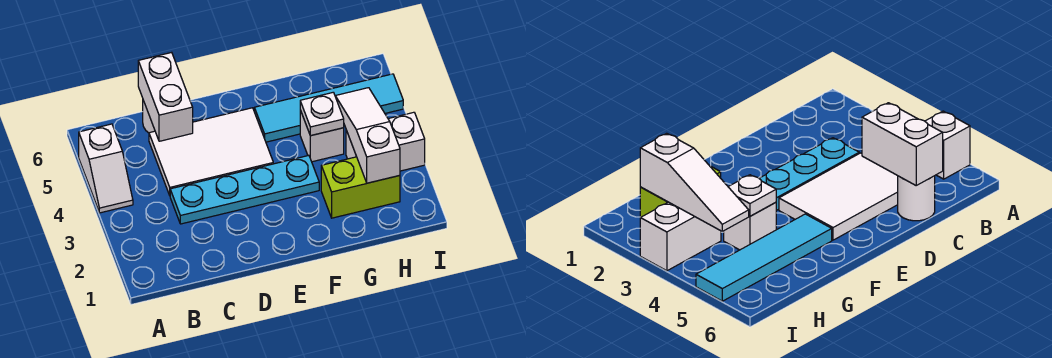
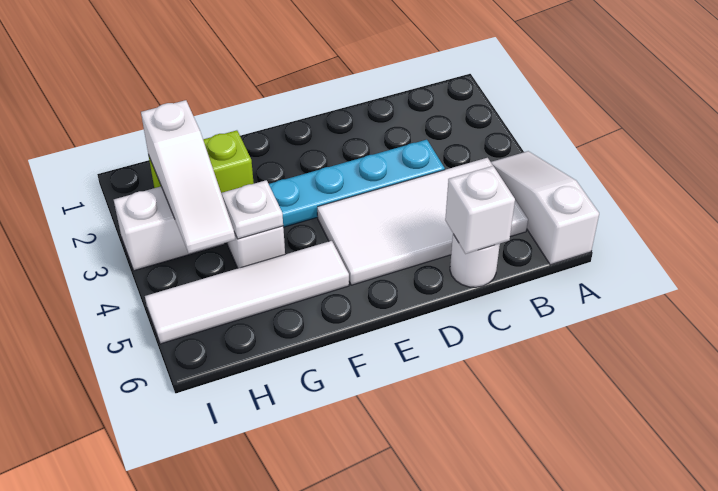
white 1x2 slope [79,124,133,213] -> white 1x3 slope [491,151,599,265]
white 2x3 tile [149,108,273,195] -> white 2x4 tile [317,158,528,285]
white 1x2 brick [138,52,193,141] -> white 1x1 brick [445,166,515,254]
cyan 1x4 tile [254,74,403,142] -> white 1x4 tile [145,241,349,344]

